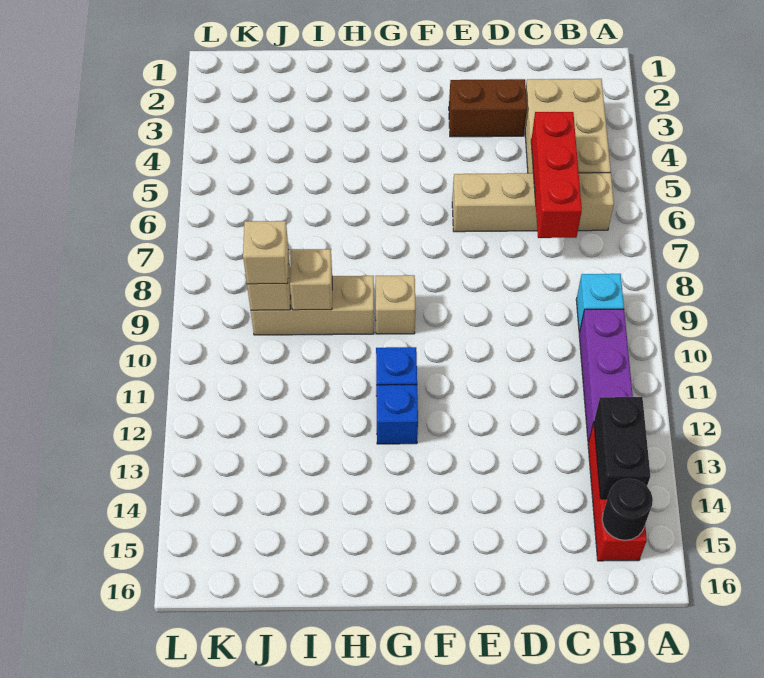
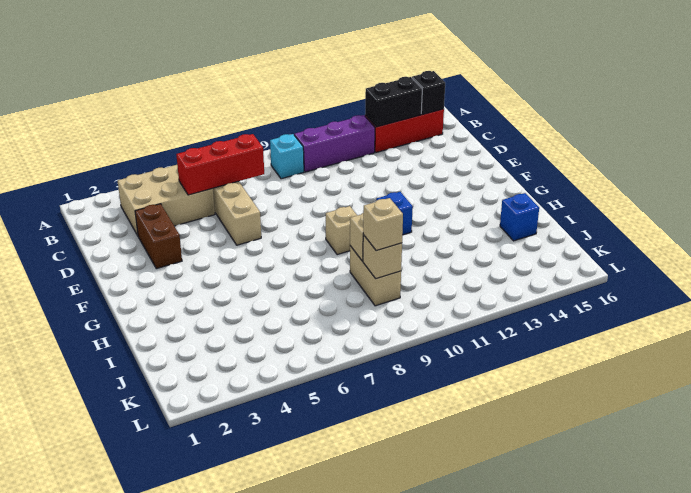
black 1x1 round brick [602,479,653,540] -> black 1x1 brick [412,71,445,115]
blue 1x1 brick [376,385,418,444] -> blue 1x1 brick moved to [500,193,539,241]
tan 1x3 brick [251,276,374,335] -> tan 1x2 brick [350,246,401,306]

